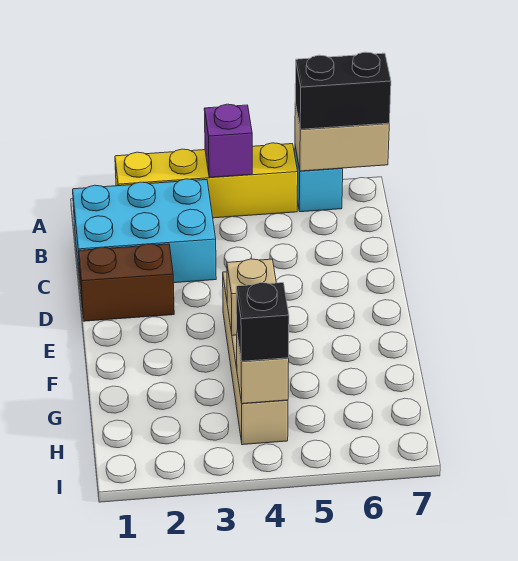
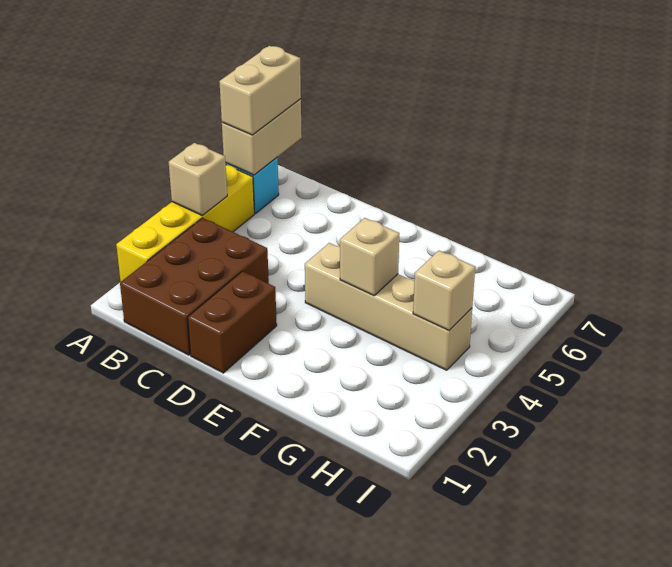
purple 1x1 brick [204,104,252,177] -> tan 1x1 brick [169,143,227,216]
black 1x2 brick [295,52,391,129] -> tan 1x2 brick [219,46,301,135]
cyan 2x3 brick [73,179,216,283] -> brown 2x3 brick [120,218,269,355]
black 1x1 brick [236,283,289,361] -> none

